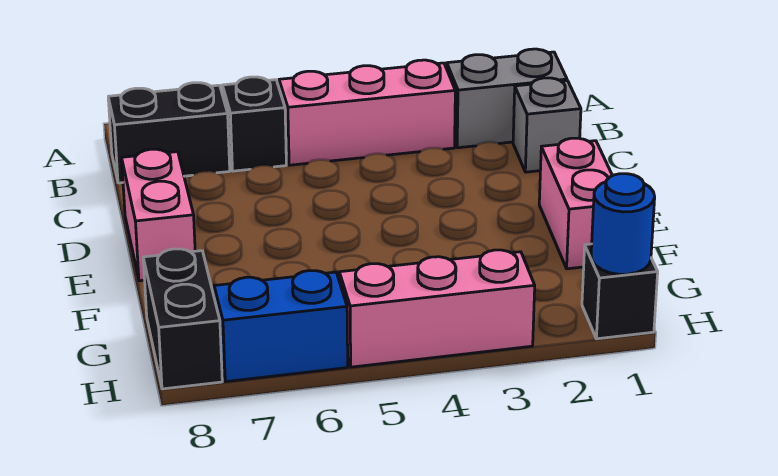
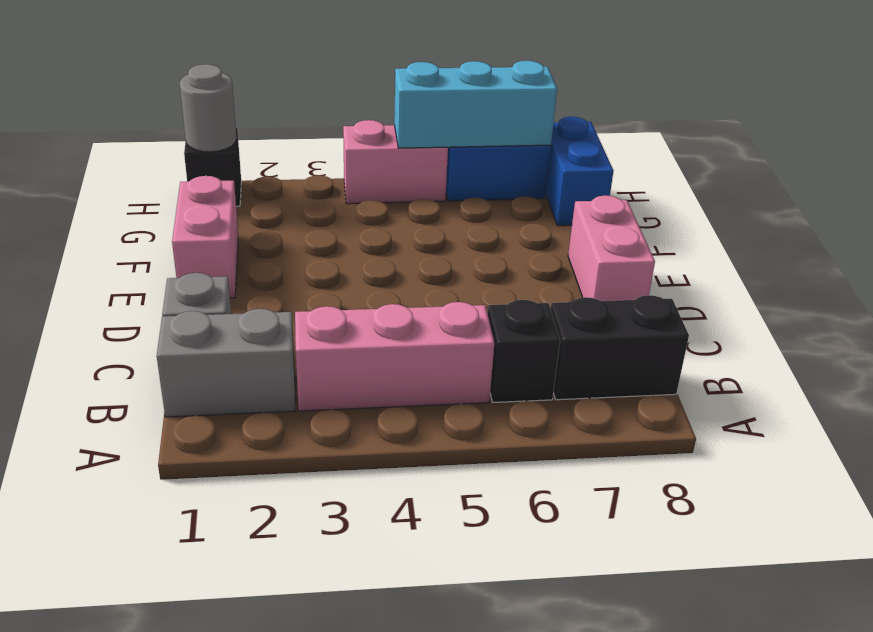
black 1x2 brick [143,249,222,389] -> blue 1x2 brick [546,117,613,226]
blue 1x1 round brick [591,174,655,274] -> grey 1x1 round brick [180,64,237,152]
pink 1x3 brick [339,250,535,367] -> pink 1x2 brick [343,120,448,204]
none -> cyan 1x3 brick [394,61,557,148]

